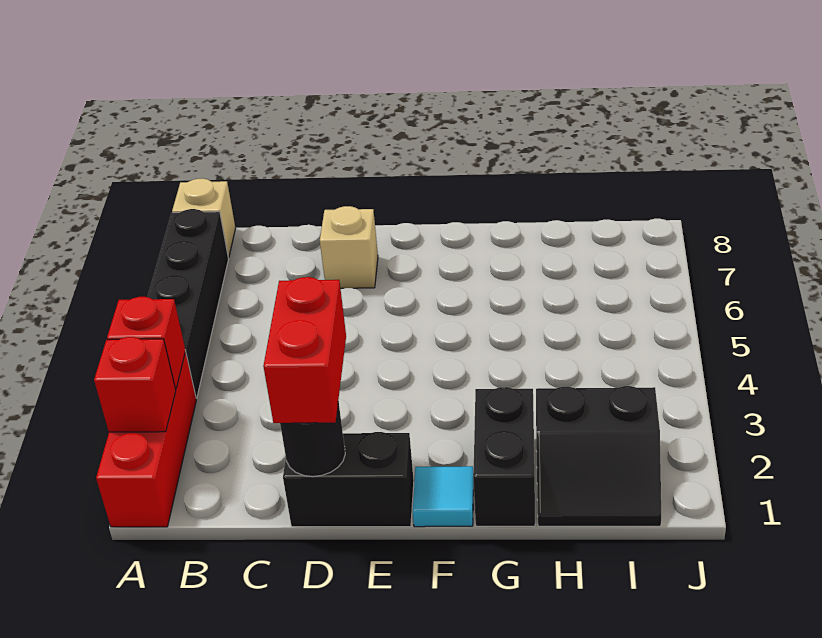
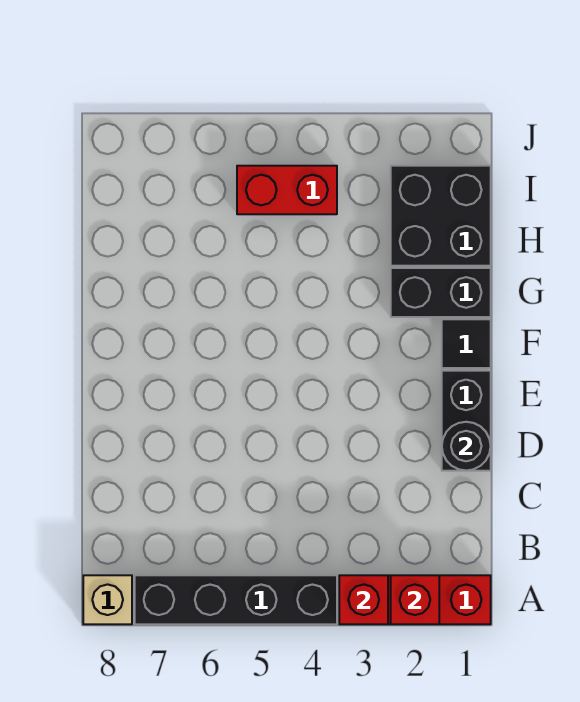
red 1x2 brick [263,277,346,423] -> red 1x2 brick moved to [237,166,337,214]
tan 1x1 brick [320,206,378,288] -> none
cyan 1x1 tile [413,466,474,527] -> black 1x1 tile [442,319,491,368]
black 2x2 slope [536,386,661,526] -> black 2x2 brick [391,166,491,266]

